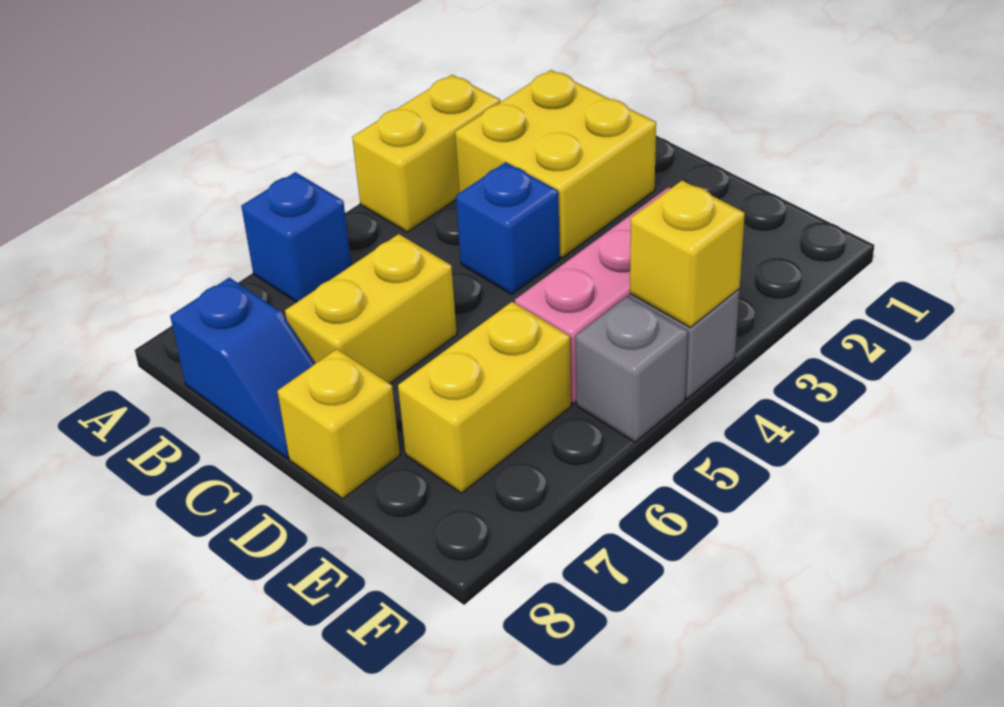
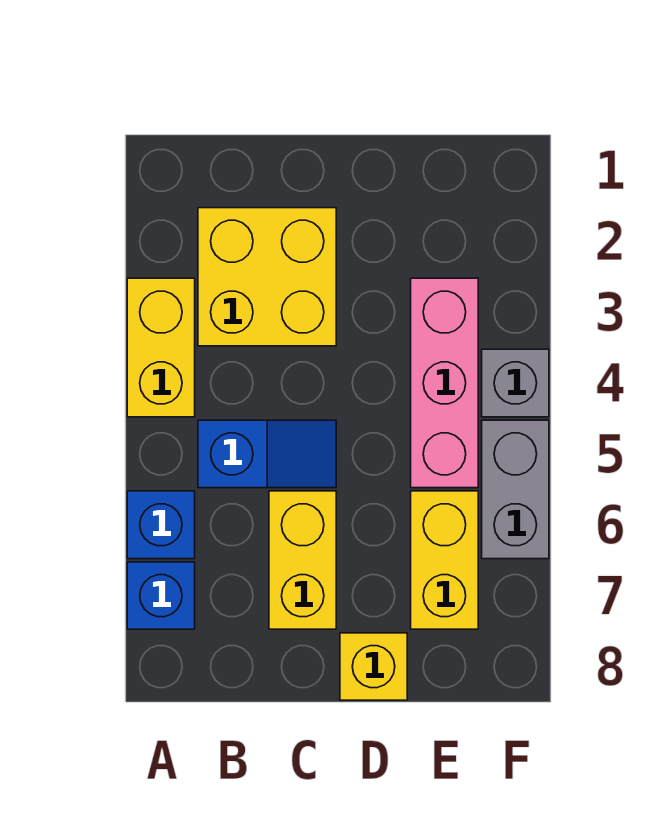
blue 1x2 slope [170,278,315,458] -> blue 1x2 slope moved to [198,420,336,488]
blue 1x1 brick [456,162,560,294] -> blue 1x1 brick moved to [127,562,195,629]
yellow 1x1 brick [630,180,745,327] -> none
grey 1x1 brick [576,296,688,442] -> grey 1x2 brick [482,420,549,559]

